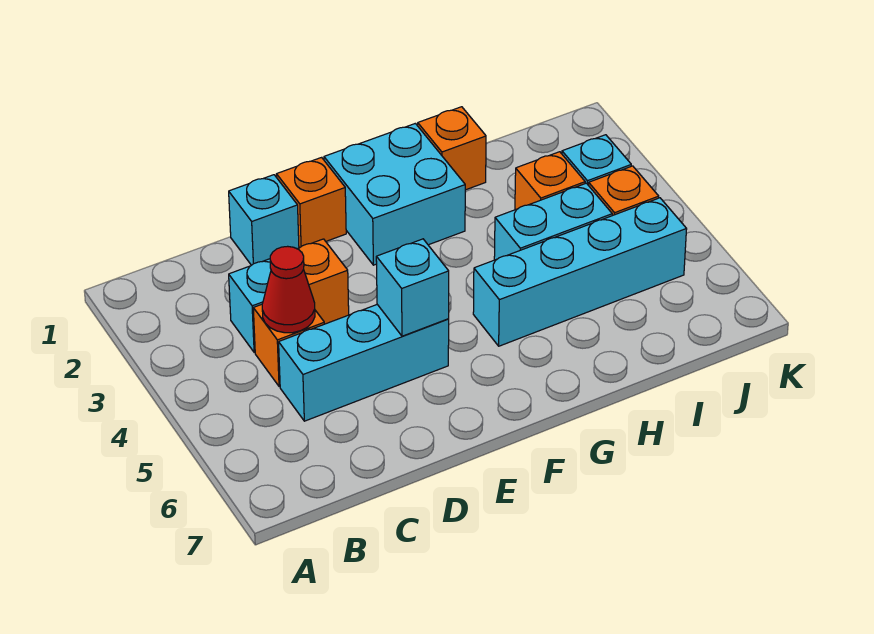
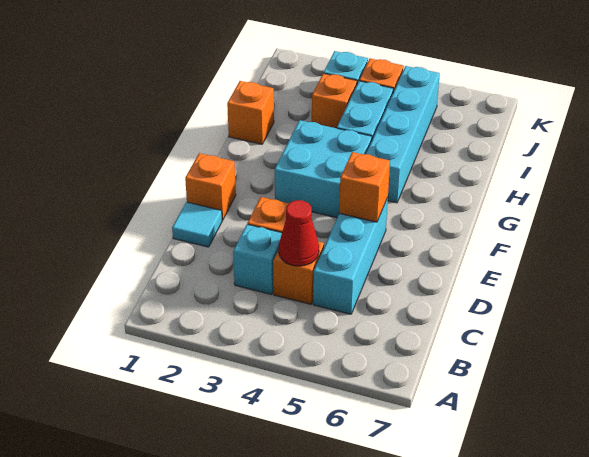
cyan 1x1 brick [229,175,299,265] -> cyan 1x1 tile [172,202,222,247]
cyan 1x1 brick [376,239,449,336] -> orange 1x1 brick [339,152,390,222]
cyan 2x2 brick [324,123,465,265] -> cyan 2x2 brick moved to [275,120,372,218]

